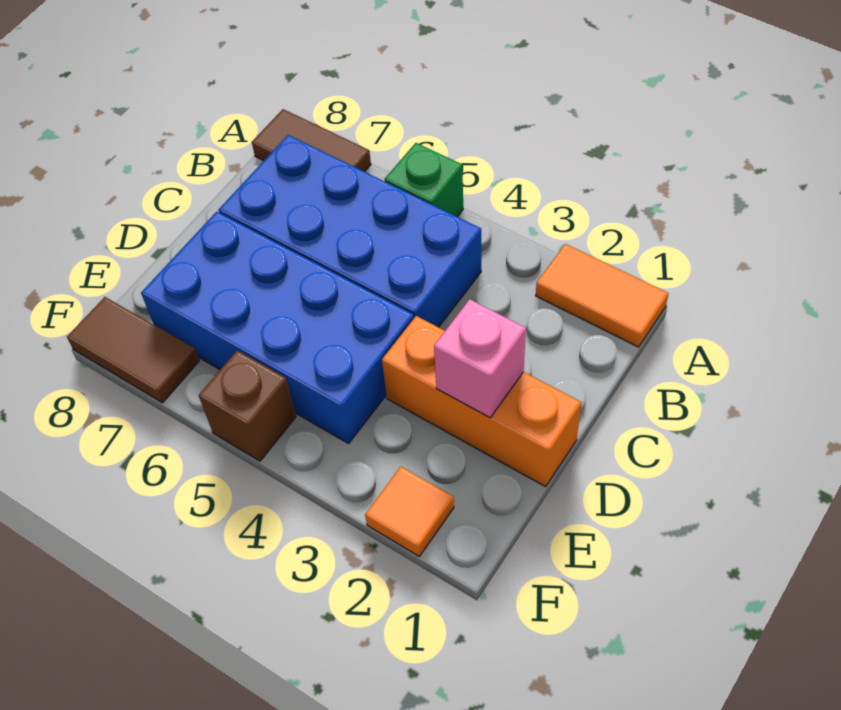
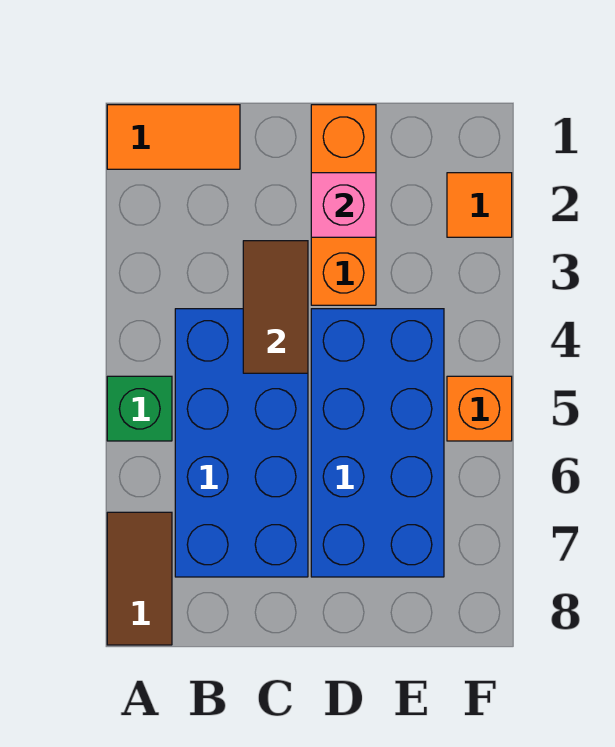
orange 1x2 tile [536,244,669,347] -> orange 1x2 tile turned to [107,105,240,169]
brown 1x1 brick [199,351,296,461] -> orange 1x1 brick [447,376,512,441]
brown 1x2 tile [67,297,199,403] -> brown 1x2 tile moved to [243,241,308,373]

